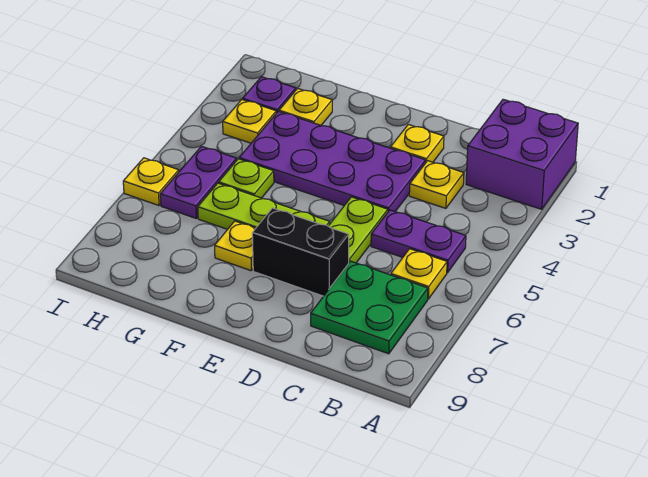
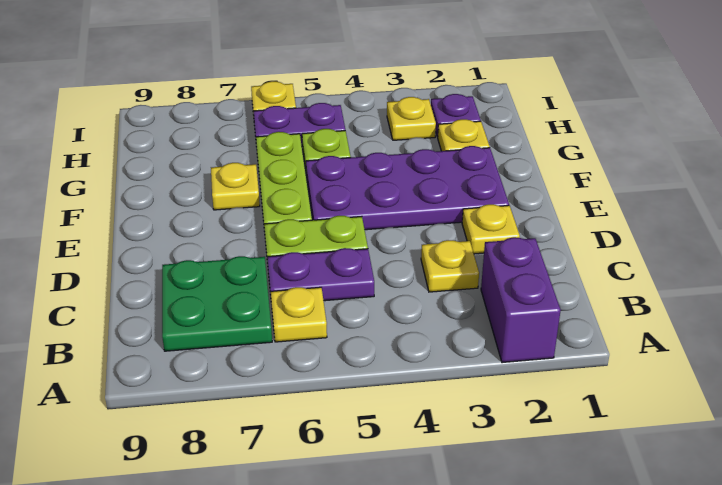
purple 2x2 brick [466,99,578,209] -> purple 1x2 brick [481,237,561,363]
purple 1x2 plate [371,210,466,273] -> purple 1x2 plate turned to [267,248,374,301]
purple 2x4 plate [239,111,426,212] -> purple 2x4 plate turned to [306,146,509,230]
black 1x2 brick [252,208,349,296] -> none

